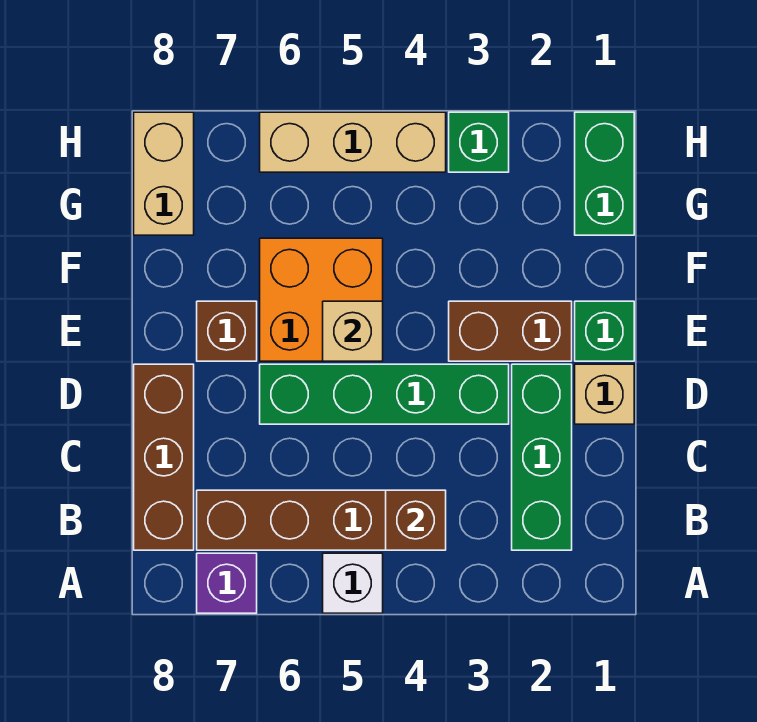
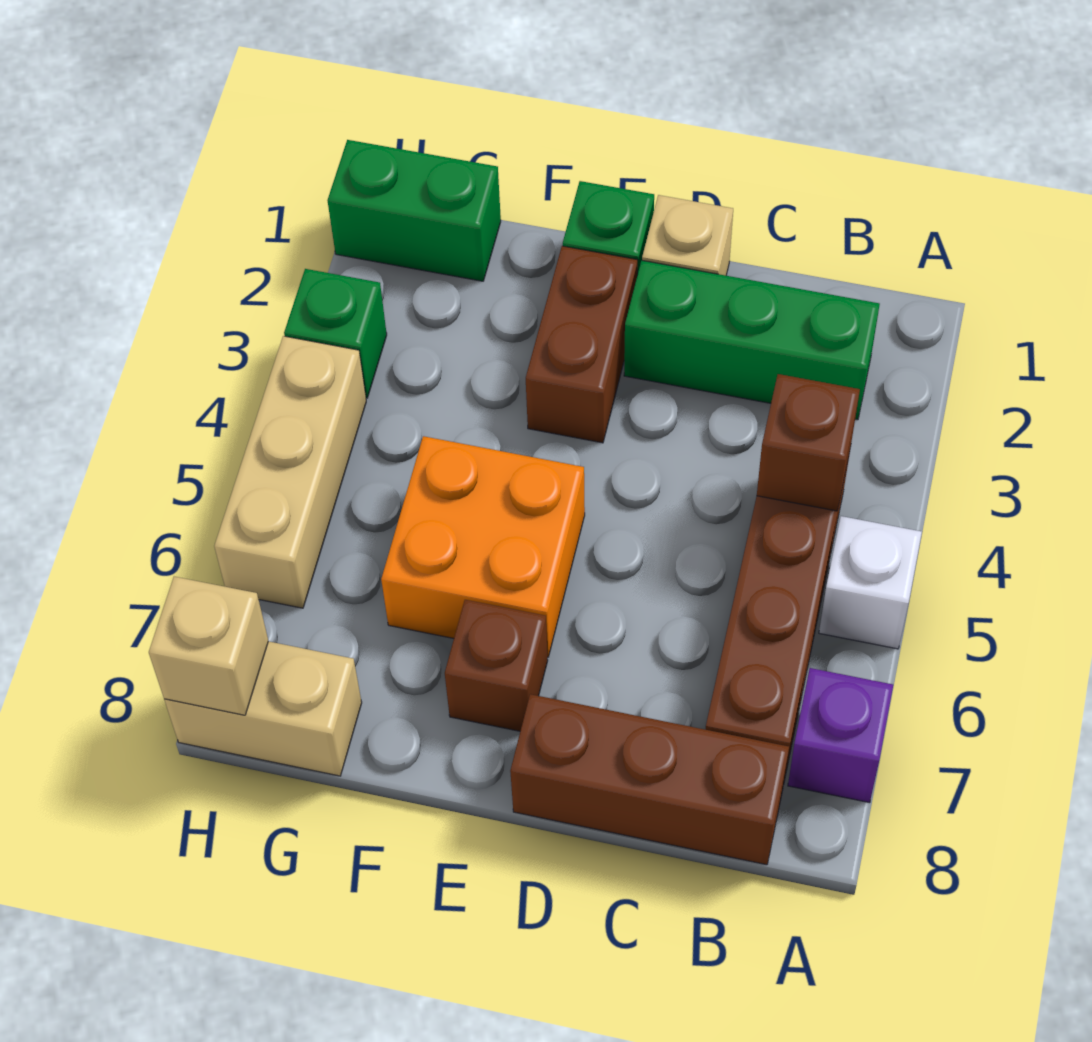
green 1x4 brick [260,364,509,424] -> none
tan 1x1 brick [323,301,383,361] -> tan 1x1 brick moved to [149,577,268,715]

